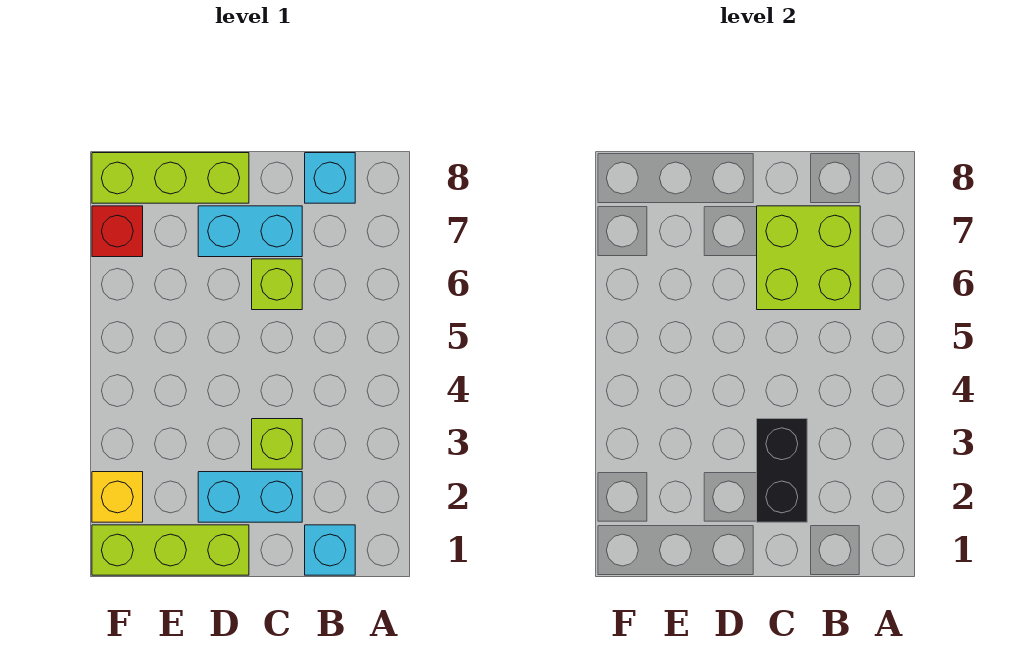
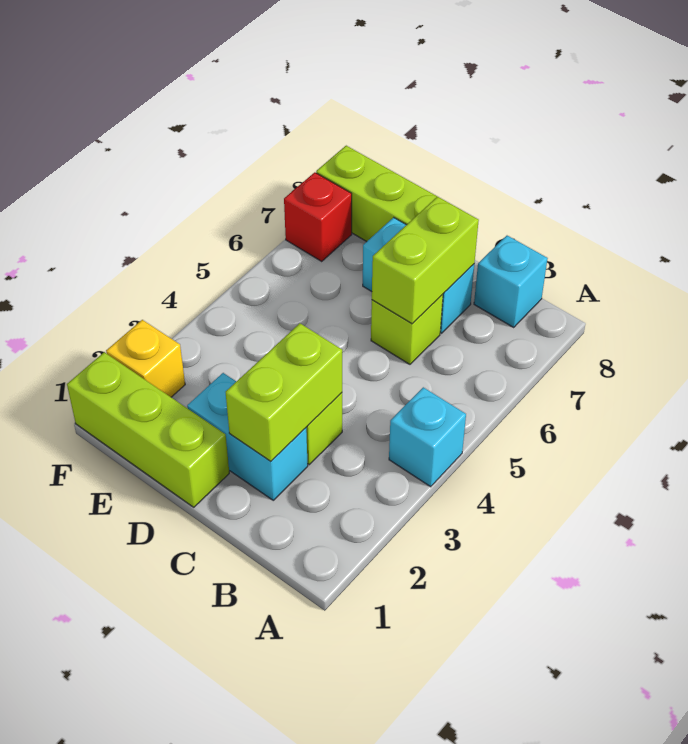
cyan 1x1 brick [305,525,355,575] -> cyan 1x1 brick moved to [389,387,466,487]
lime 2x2 brick [757,206,860,310] -> lime 1x2 brick [372,197,479,324]
black 1x2 brick [757,419,807,522] -> lime 1x2 brick [226,323,342,461]

